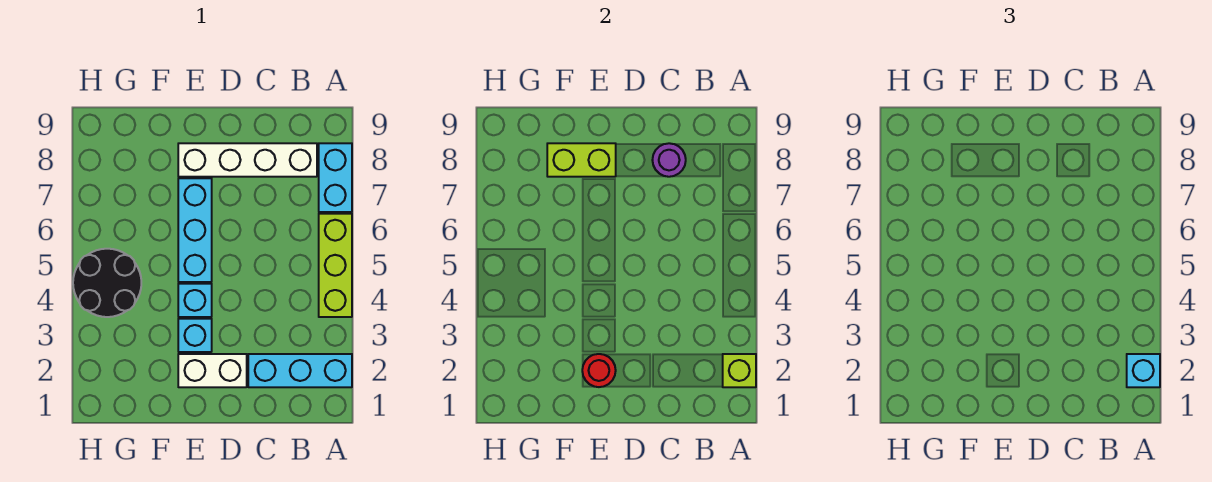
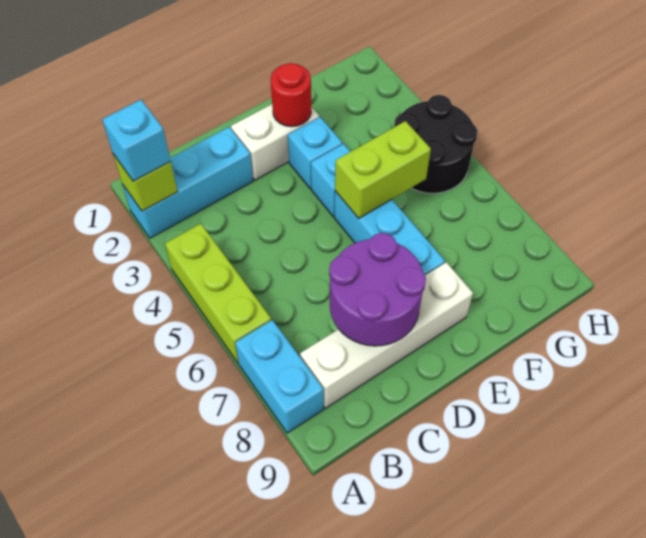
purple 1x1 round brick [652,143,686,177] -> purple 2x2 round brick [329,233,426,346]
lime 1x2 brick [547,143,616,177] -> lime 1x2 brick moved to [335,121,431,218]

